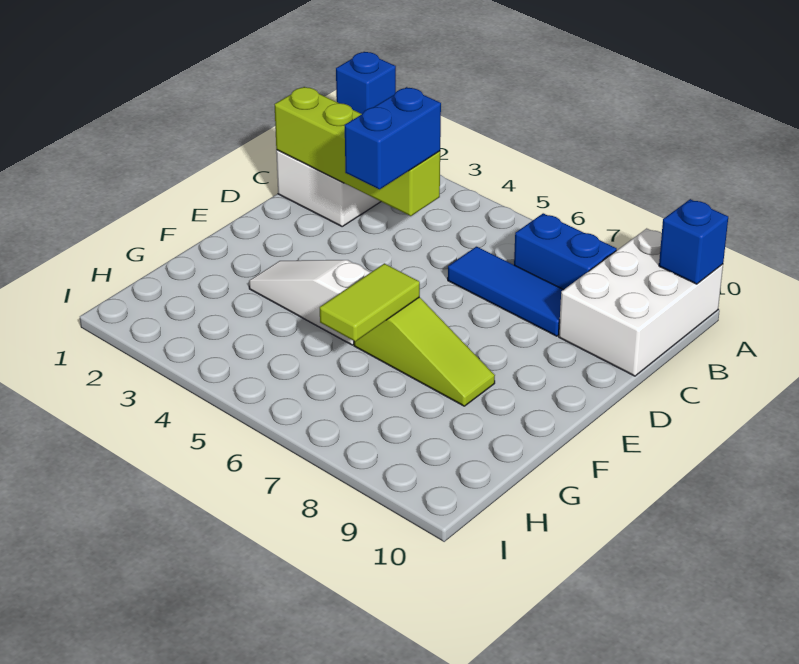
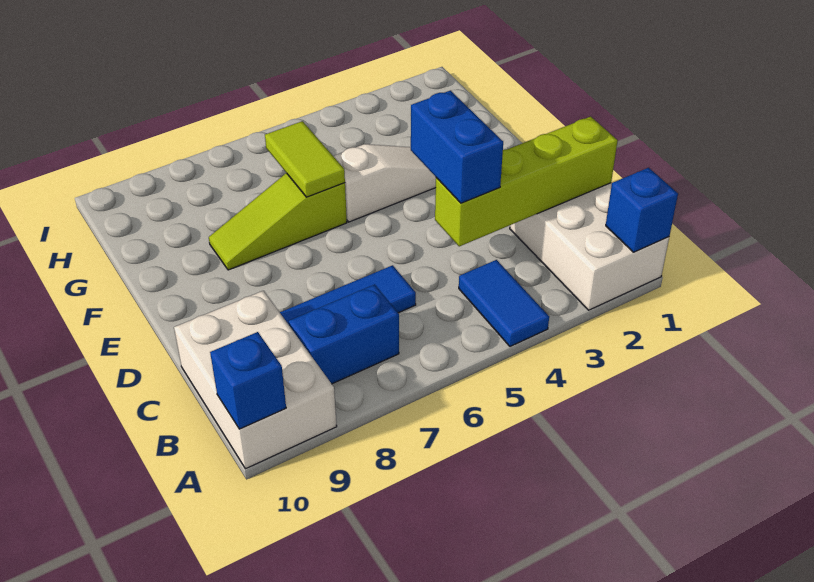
none -> blue 1x2 tile [459,260,549,347]

